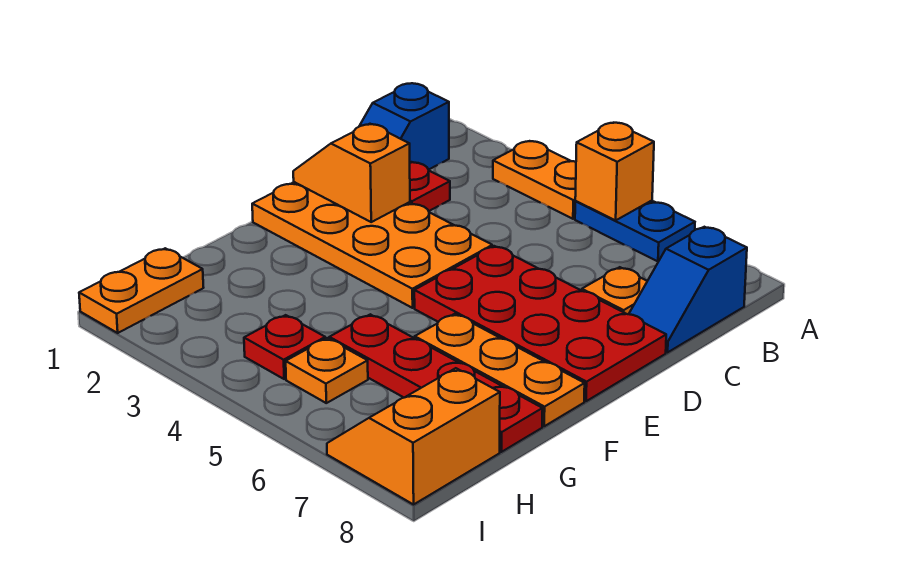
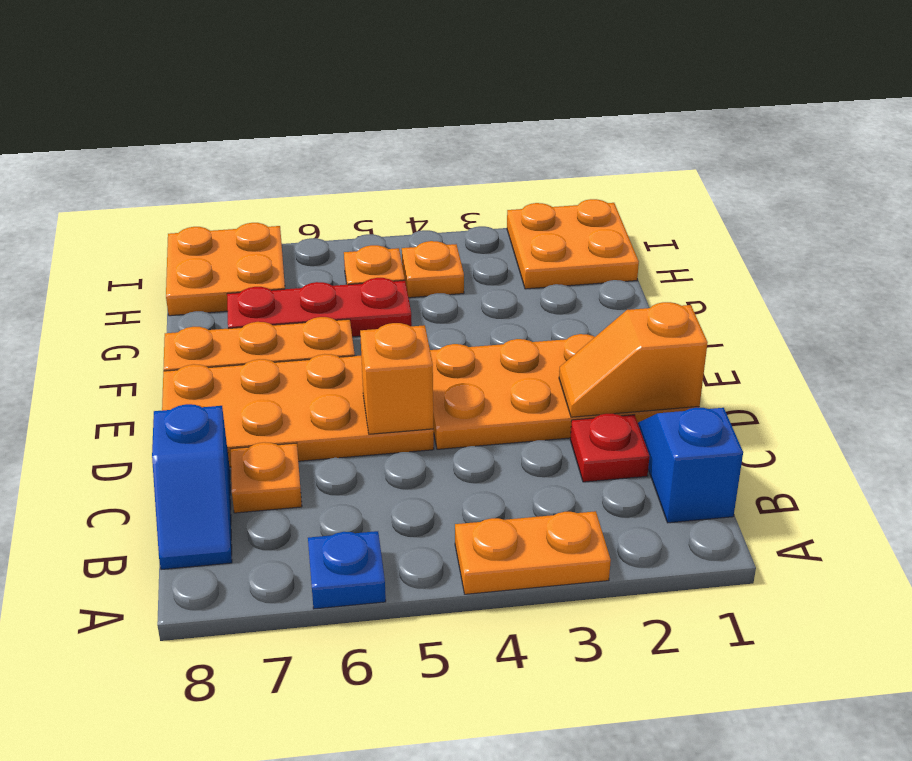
blue 1x2 plate [575,201,695,261] -> blue 1x1 plate [308,531,386,609]
orange 1x1 brick [575,123,654,220] -> orange 1x1 brick moved to [360,323,433,434]
blue 1x2 slope [629,227,747,352] -> blue 1x2 slope turned to [152,404,232,570]
orange 1x2 slope [293,124,410,222] -> orange 1x2 slope turned to [559,302,708,417]
red 2x4 plate [414,246,666,401] -> orange 2x4 plate [162,354,434,467]
red 1x4 plate [329,314,543,452] -> red 1x3 plate [227,278,412,337]
orange 1x2 plate [79,248,204,333] -> orange 2x2 plate [507,199,639,289]
red 1x1 plate [244,315,325,379] -> orange 1x1 plate [402,241,464,298]
orange 2x2 slope [327,368,500,505] -> orange 2x2 plate [166,223,285,316]

